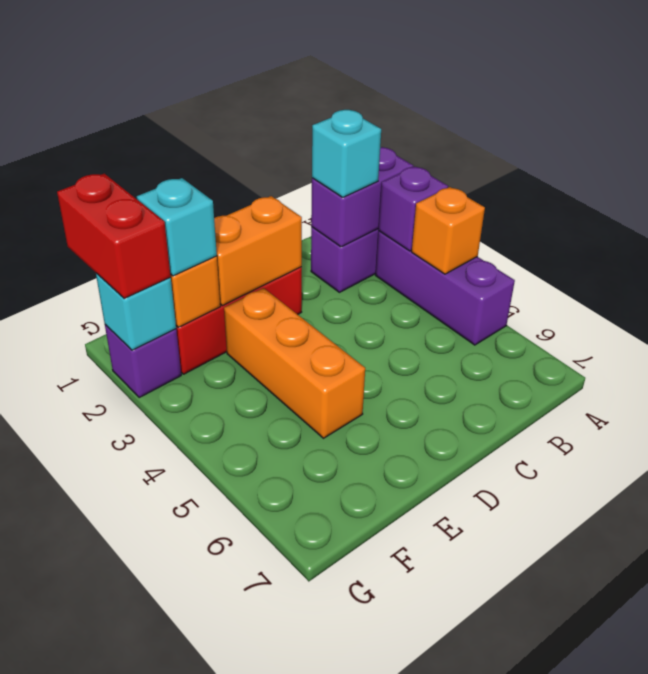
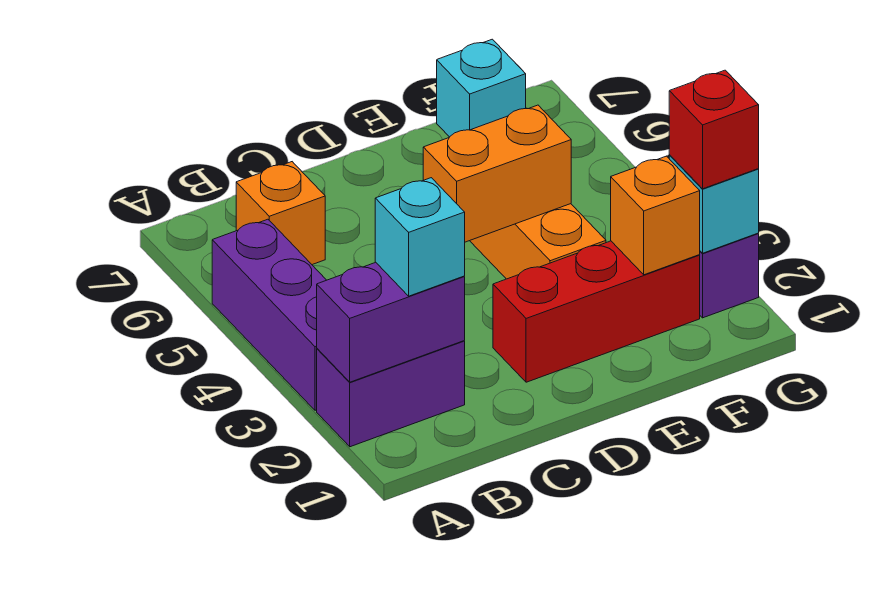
purple 1x1 brick [378,167,448,251] -> none
orange 1x1 brick [412,187,485,274] -> orange 1x1 brick moved to [236,162,325,265]
orange 1x2 brick [214,196,302,306] -> orange 1x2 brick moved to [423,105,571,242]
cyan 1x1 brick [137,178,217,276] -> cyan 1x1 brick moved to [437,39,526,137]
red 1x2 brick [57,174,171,299] -> red 1x1 brick [669,70,759,189]

